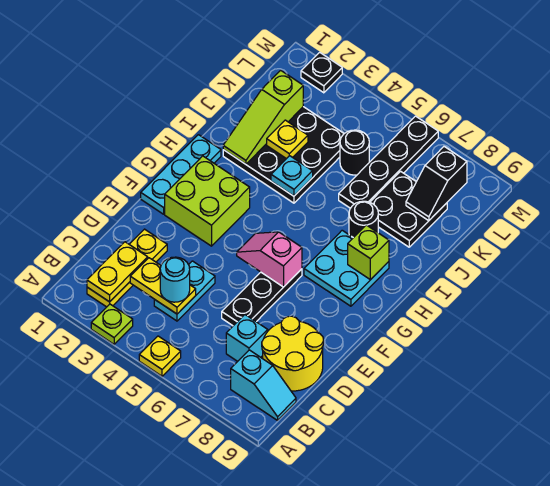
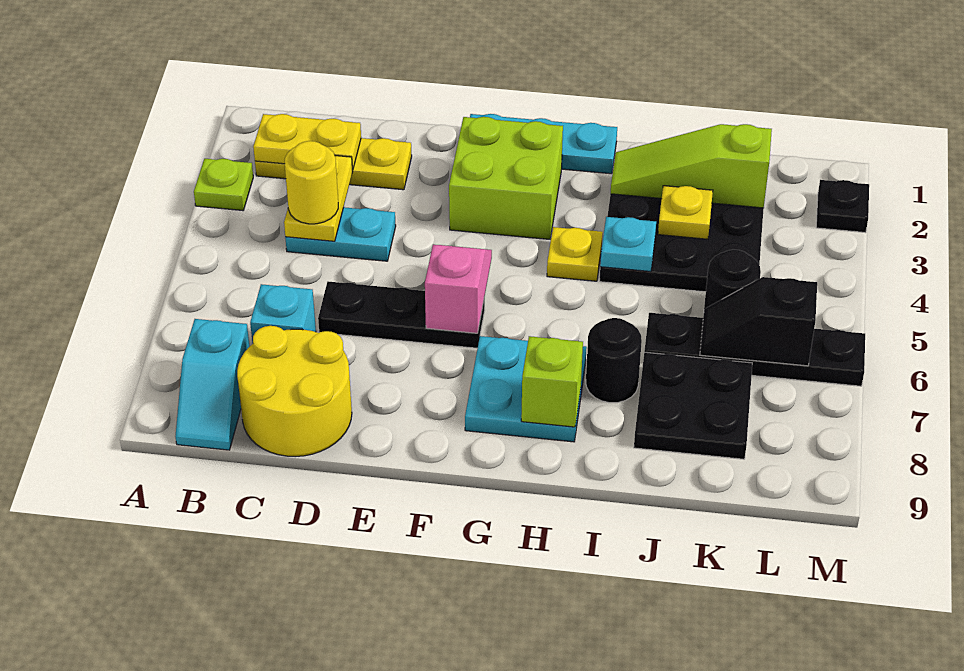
yellow 1x1 plate [139,336,181,376] -> yellow 1x1 plate moved to [547,227,603,281]
cyan 1x1 round brick [160,257,190,302] -> yellow 1x1 round brick [285,141,338,224]
black 1x2 slope [406,147,467,221] -> black 1x2 slope moved to [700,277,817,366]

